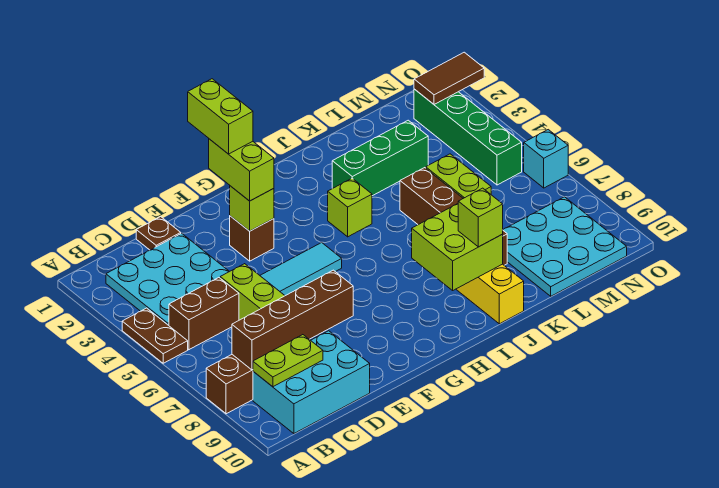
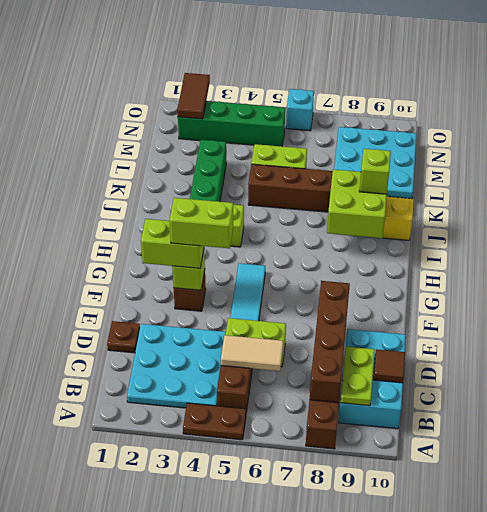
none -> tan 1x2 tile [221,335,283,371]
none -> brown 1x1 tile [374,349,405,383]
lime 1x2 brick [188,79,253,154] -> lime 1x2 brick moved to [170,198,233,248]

